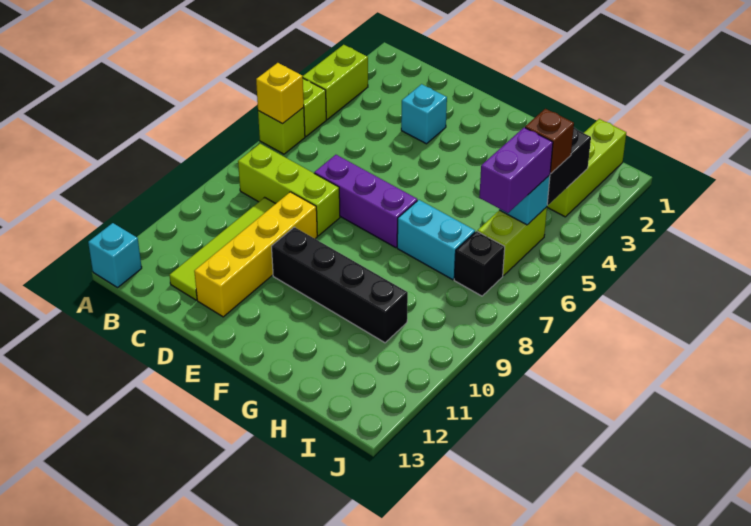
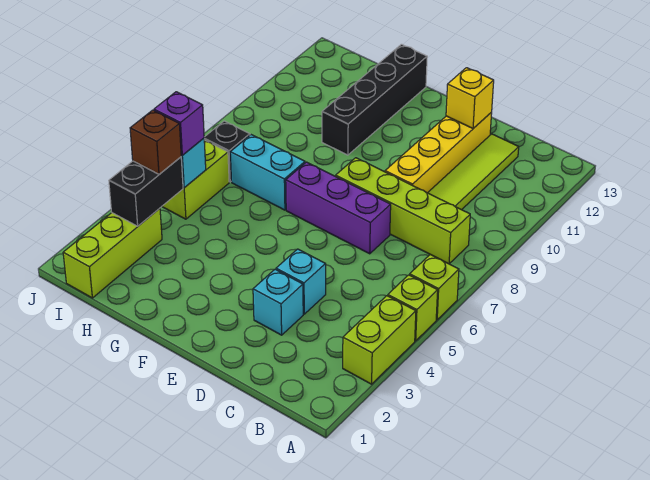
yellow 1x1 brick [256,63,304,124] -> yellow 1x1 brick moved to [446,68,494,128]
cyan 1x1 brick [88,223,142,288] -> cyan 1x1 brick moved to [276,249,326,314]
lime 1x3 brick [238,144,340,236] -> lime 1x4 brick [336,158,470,264]
black 1x4 brick [272,227,408,343] -> black 1x4 brick turned to [322,44,427,155]
purple 1x2 brick [479,127,553,213] -> purple 1x1 brick [154,92,204,155]

